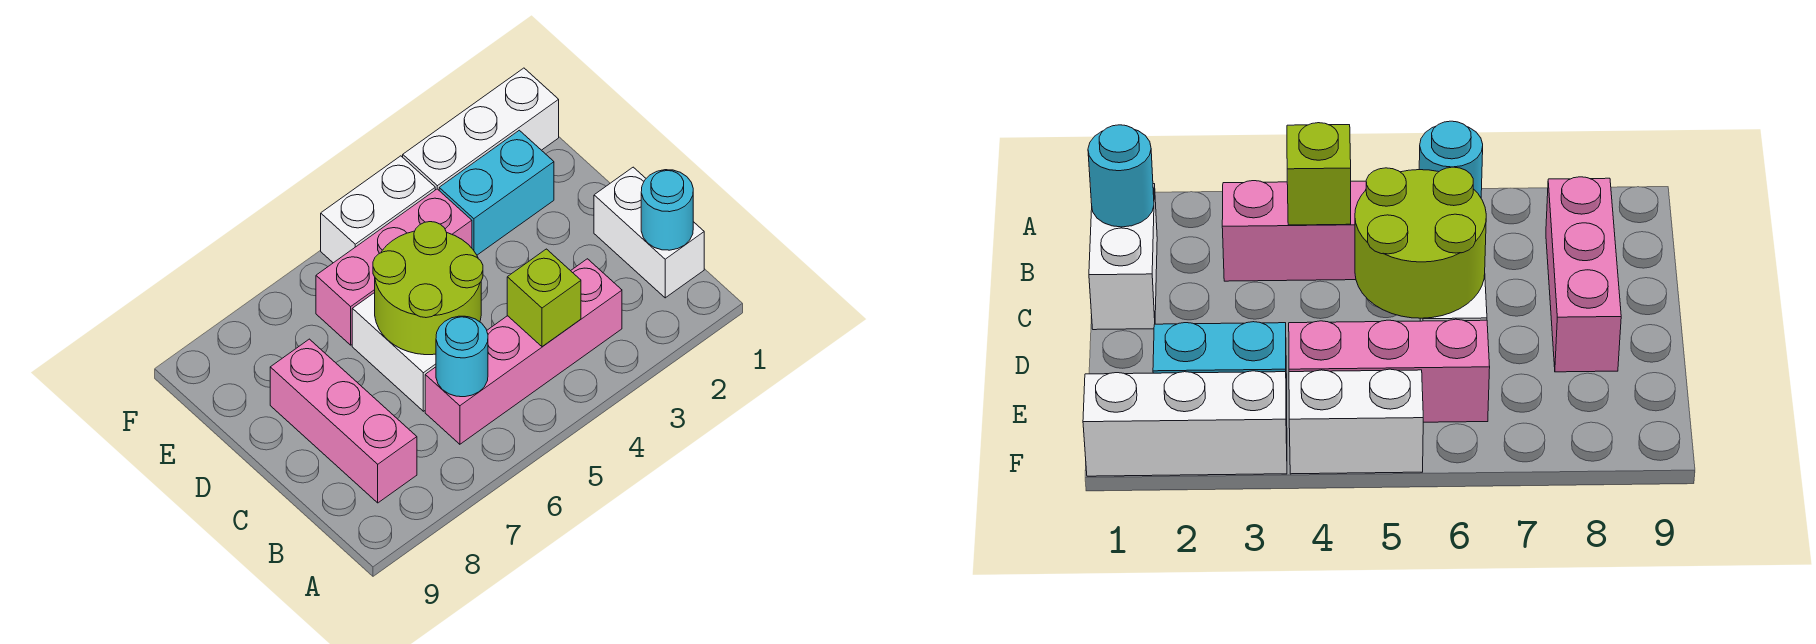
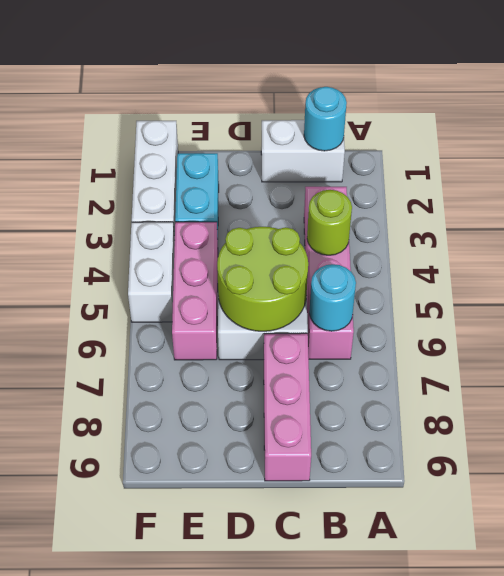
lime 1x1 brick [507,249,581,347] -> lime 1x1 round brick [307,190,352,255]
pink 1x3 brick [270,339,417,503] -> pink 1x3 brick turned to [264,333,311,481]

